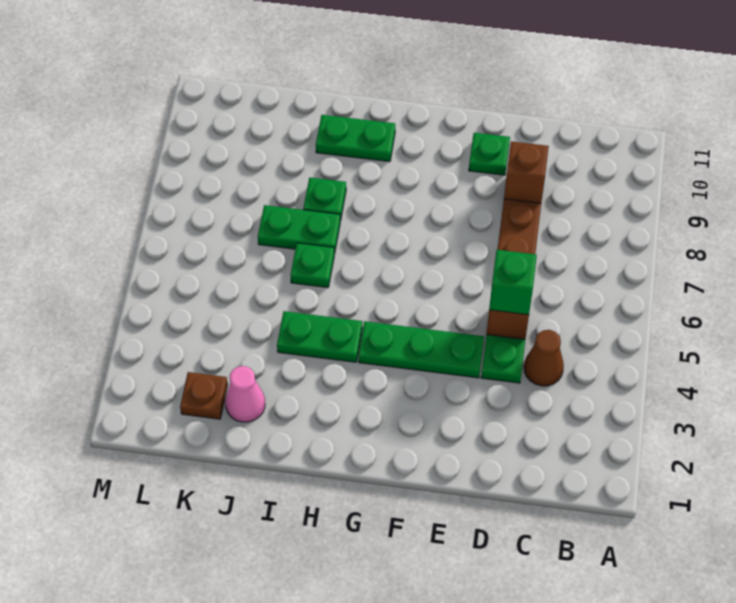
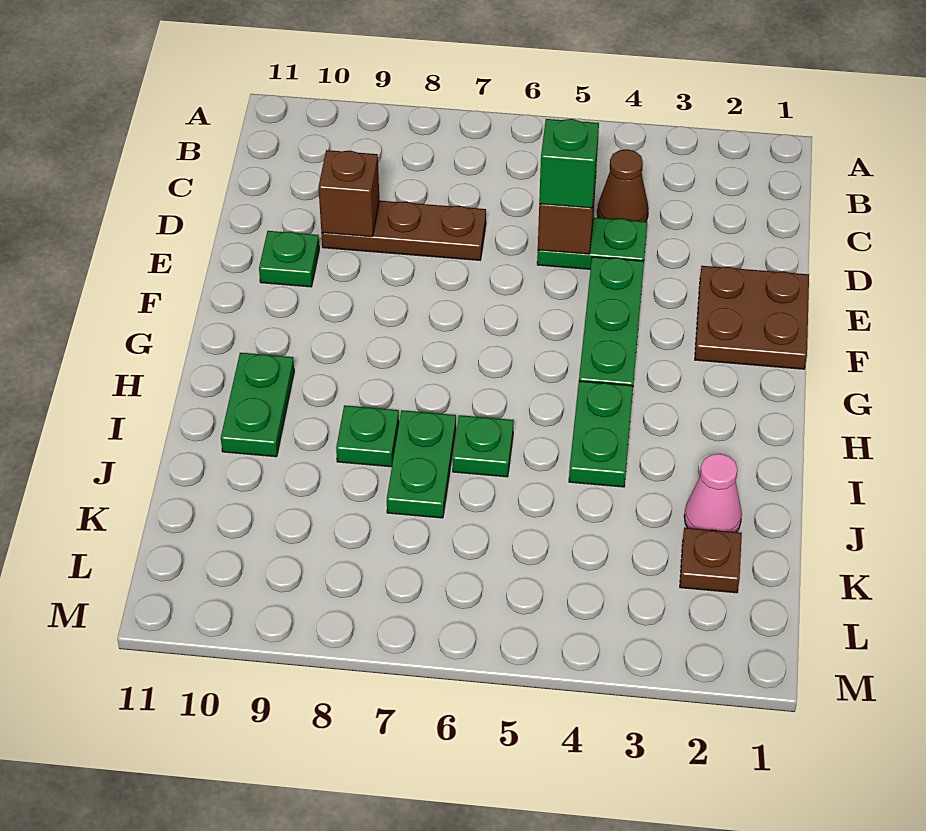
none -> brown 2x2 plate [695,266,809,369]

